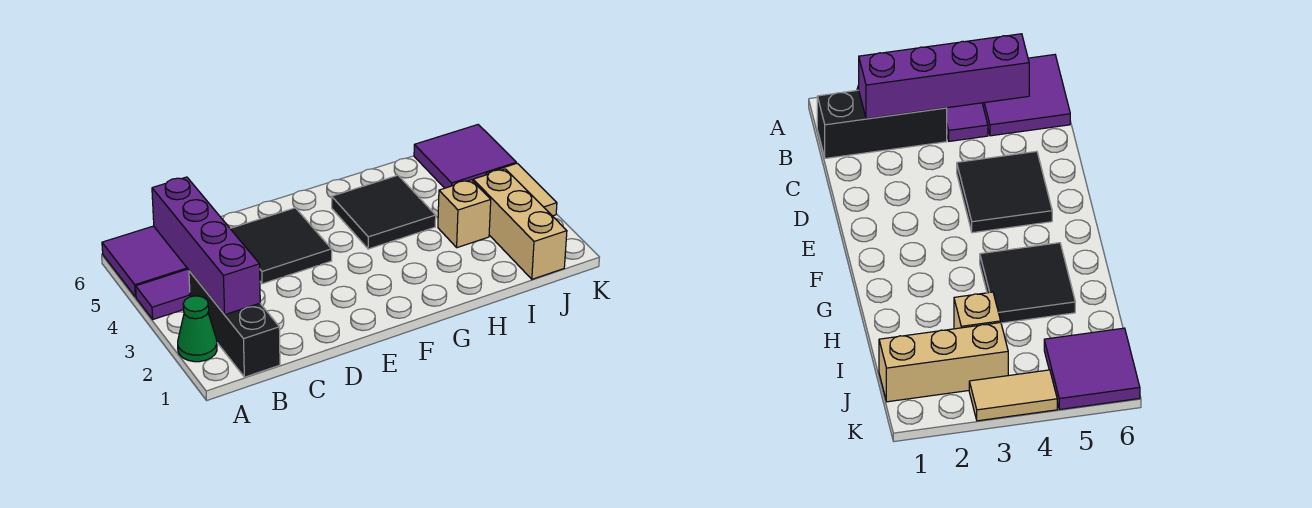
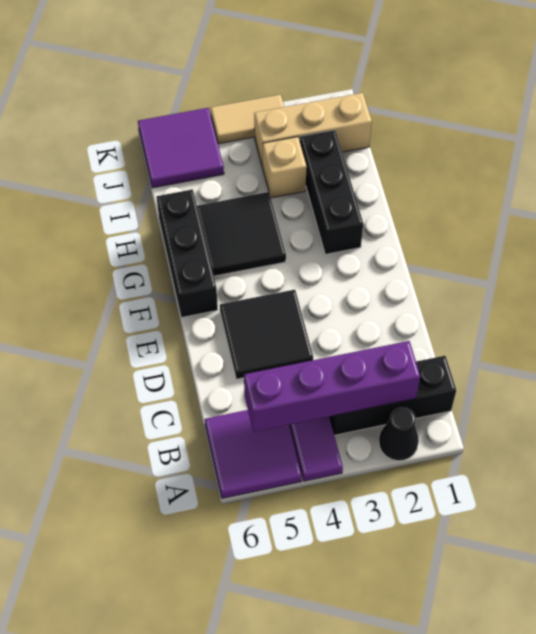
green 1x1 cone [178,296,217,362] -> black 1x1 cone [379,407,419,461]
none -> black 1x3 brick [156,189,218,318]
none -> black 1x3 brick [300,130,363,254]

